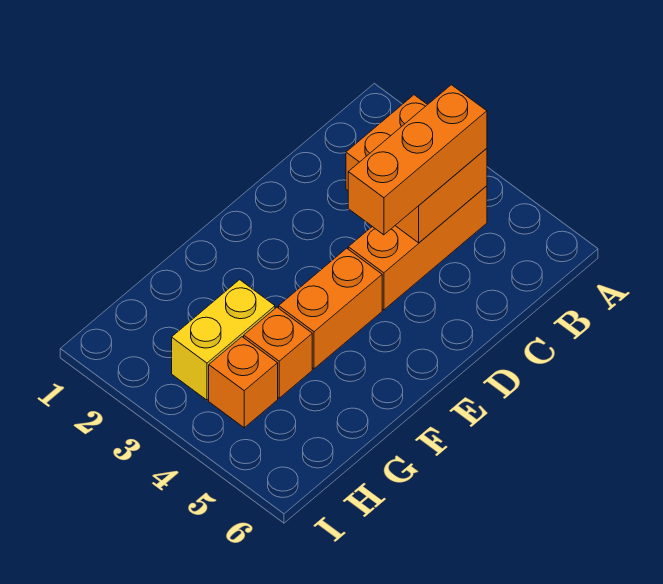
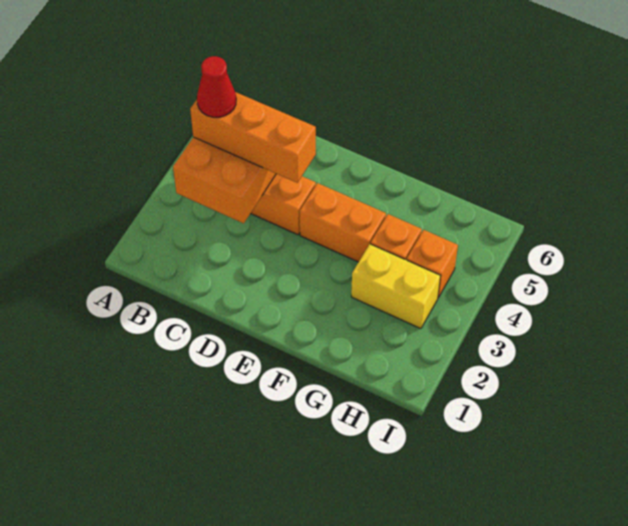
none -> red 1x1 cone [197,56,236,117]

